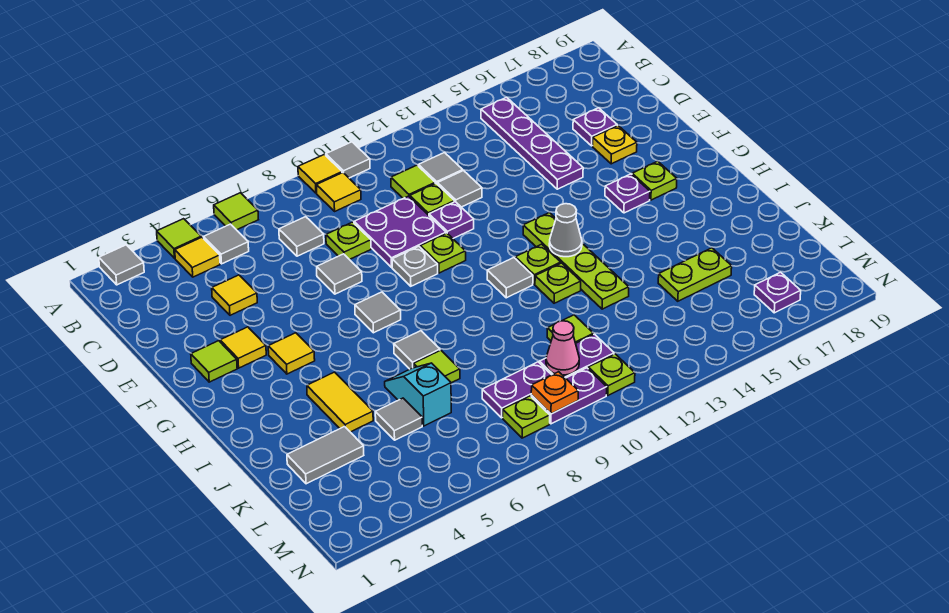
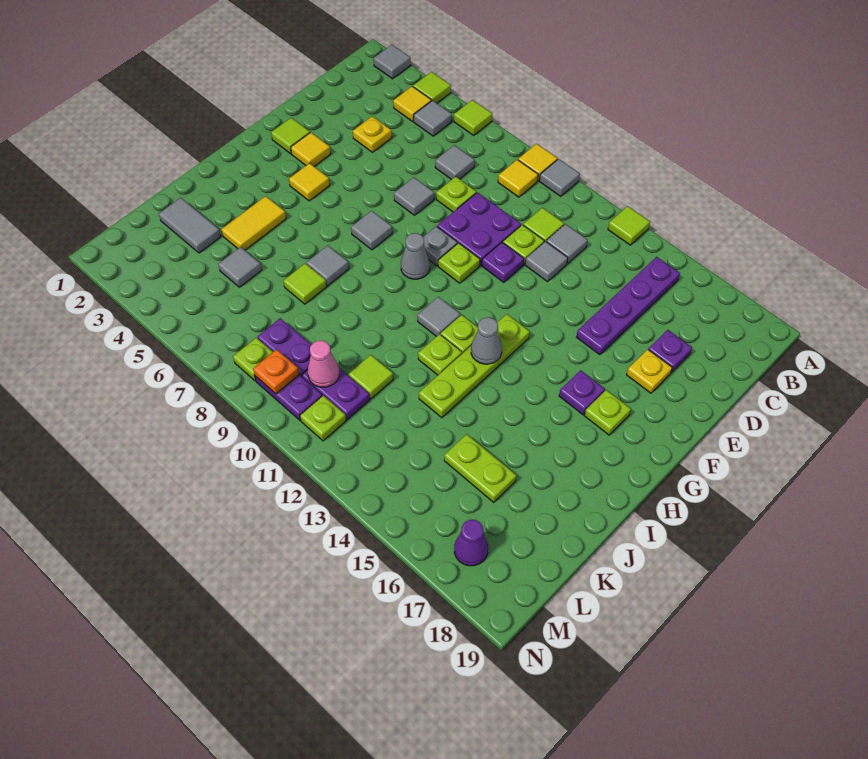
none -> lime 1x1 tile [608,206,650,245]
yellow 1x1 tile [212,275,257,315] -> yellow 1x1 plate [353,116,392,152]
none -> grey 1x1 cone [401,233,430,279]
cyan 1x2 slope [385,363,451,426] -> none
purple 1x1 plate [754,272,801,313] -> purple 1x1 cone [454,520,488,566]

